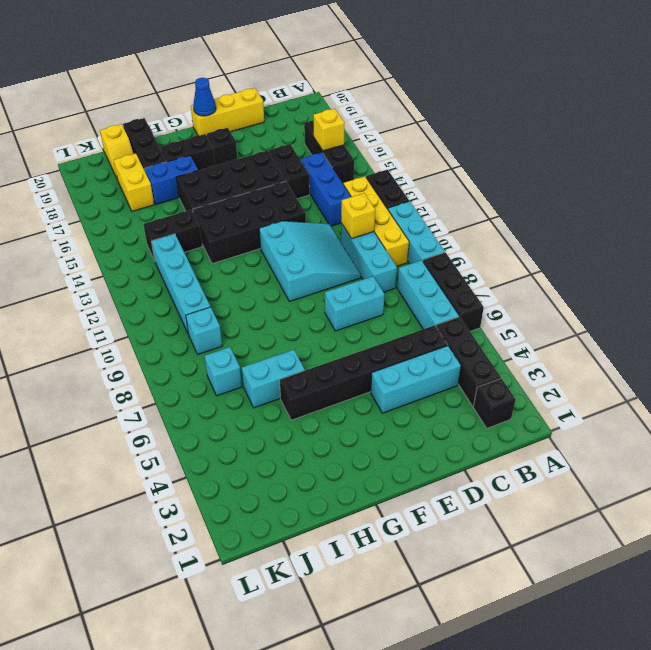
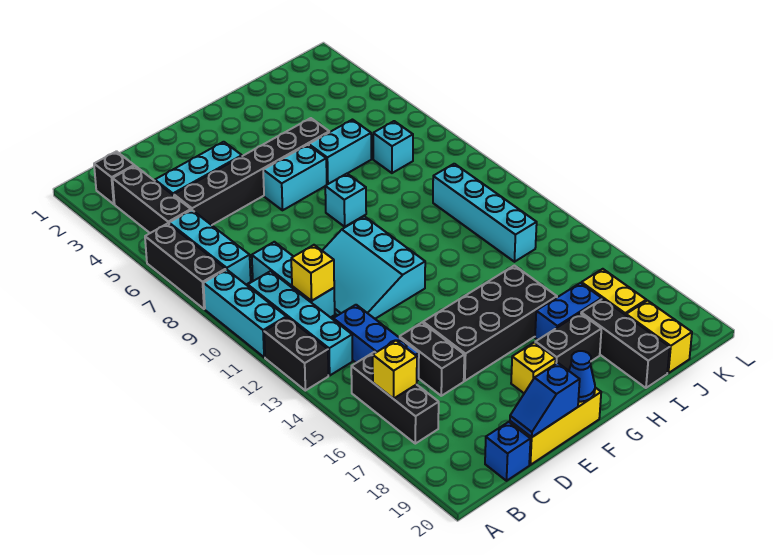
yellow 1x4 brick [343,176,409,266] -> cyan 1x4 brick [248,271,352,375]
none -> blue 1x1 brick [485,422,530,481]
cyan 1x2 brick [325,276,385,331] -> cyan 1x2 brick moved to [263,145,327,210]
none -> blue 1x2 slope [510,363,580,437]
black 2x4 brick [193,181,306,264] -> none
black 1x1 brick [207,128,237,165] -> yellow 1x1 brick [511,342,556,393]
black 1x2 brick [143,210,202,261] -> none
cyan 1x1 brick [186,307,222,354] -> cyan 1x1 brick moved to [325,174,366,227]
yellow 1x2 slope [100,124,134,178] -> yellow 1x2 brick [626,301,692,373]

